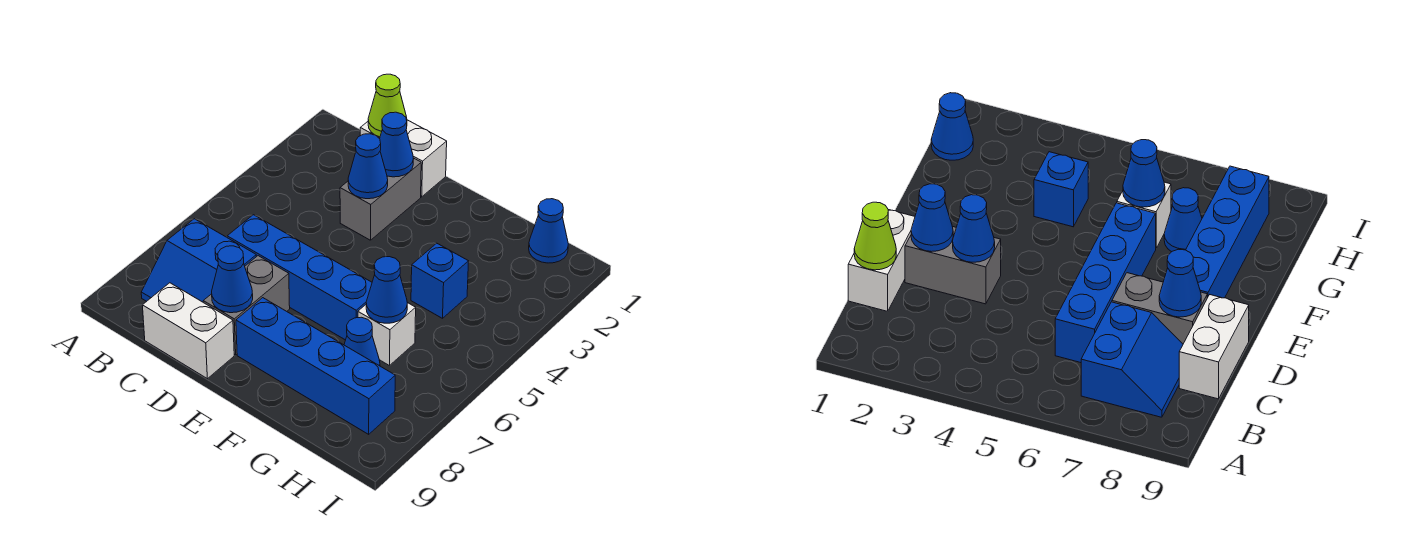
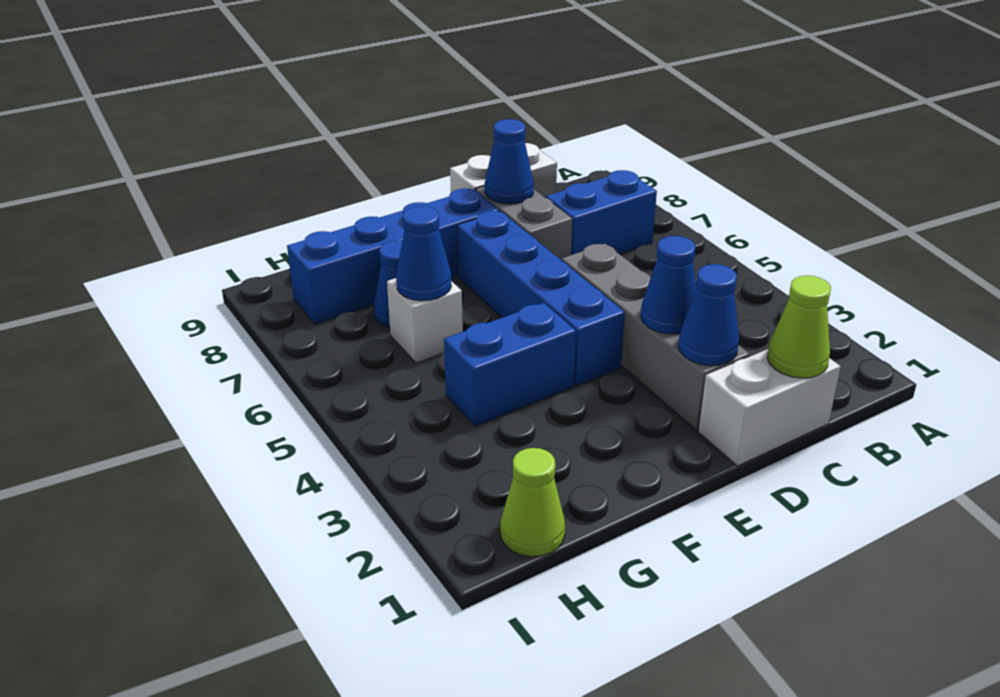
blue 1x4 brick [227,215,372,340] -> blue 1x4 brick turned to [457,211,625,386]
grey 1x2 brick [340,158,421,240] -> grey 1x4 brick [562,244,750,431]
blue 1x1 brick [411,243,469,318] -> blue 1x2 brick [444,303,576,426]
blue 1x1 cone [529,199,568,263] -> lime 1x1 cone [500,448,565,557]

